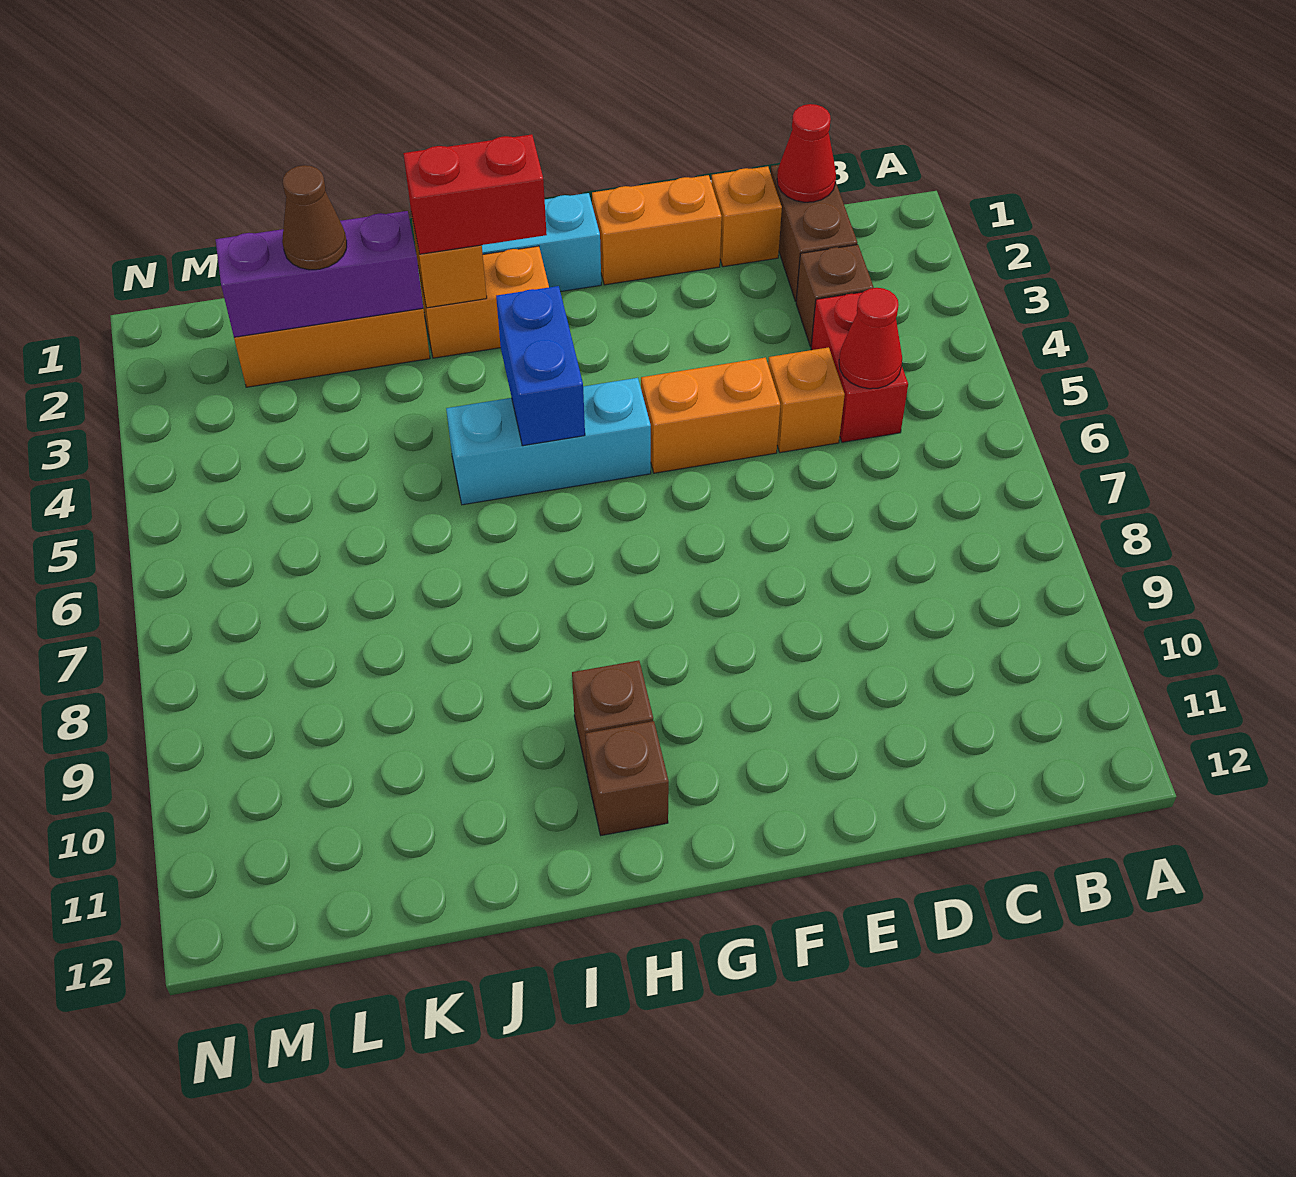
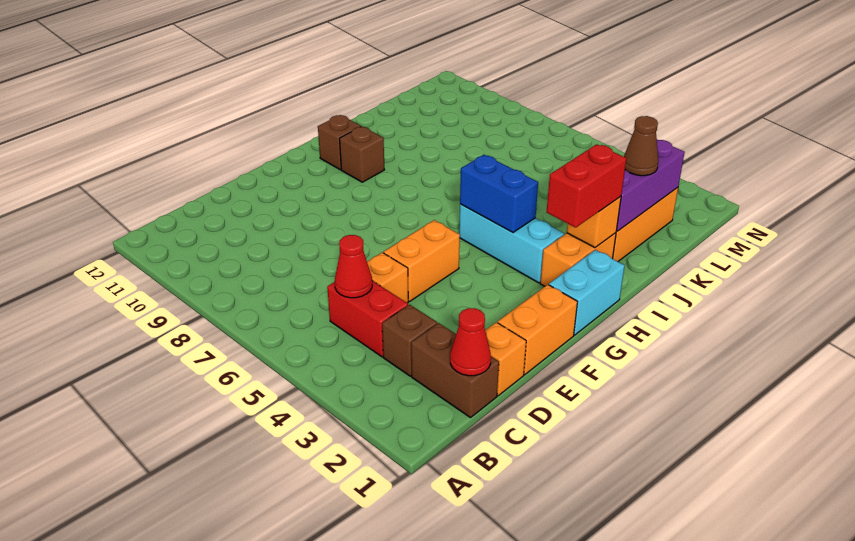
cyan 1x3 brick [446,378,651,505] -> cyan 1x3 brick turned to [459,204,564,283]

